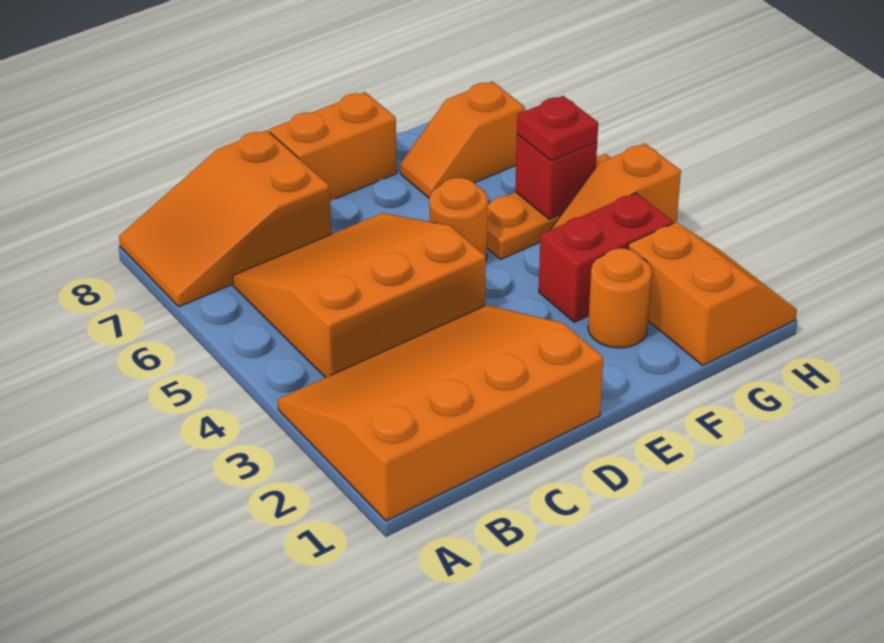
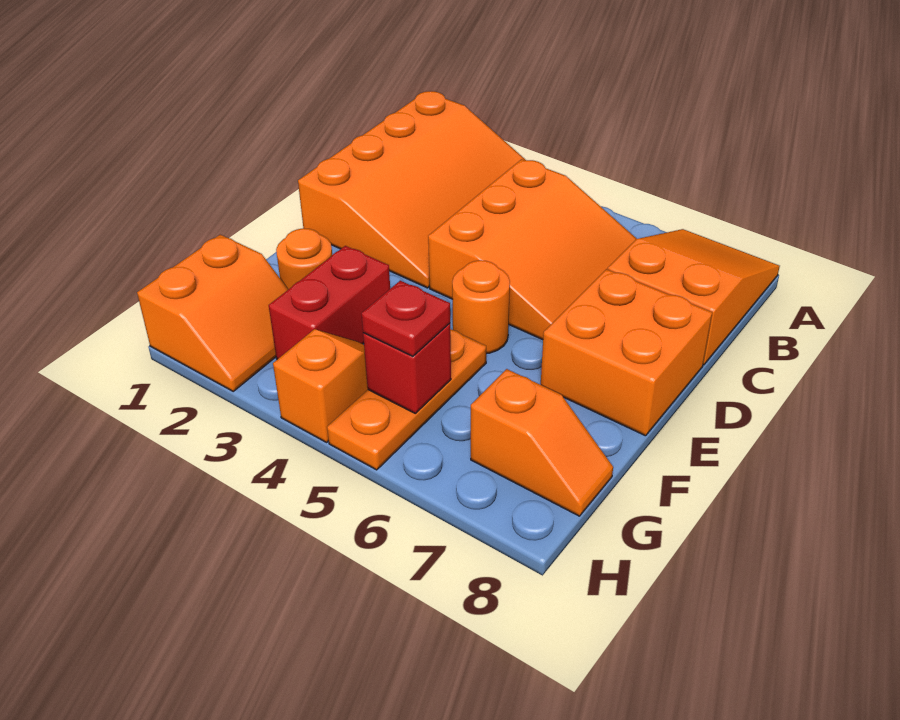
orange 1x2 brick [269,92,397,201] -> orange 2x2 brick [541,269,712,436]
orange 1x2 slope [400,81,524,199] -> orange 1x2 slope turned to [471,369,613,516]
orange 2x2 slope [628,223,797,365] -> orange 2x2 slope turned to [137,235,288,391]

